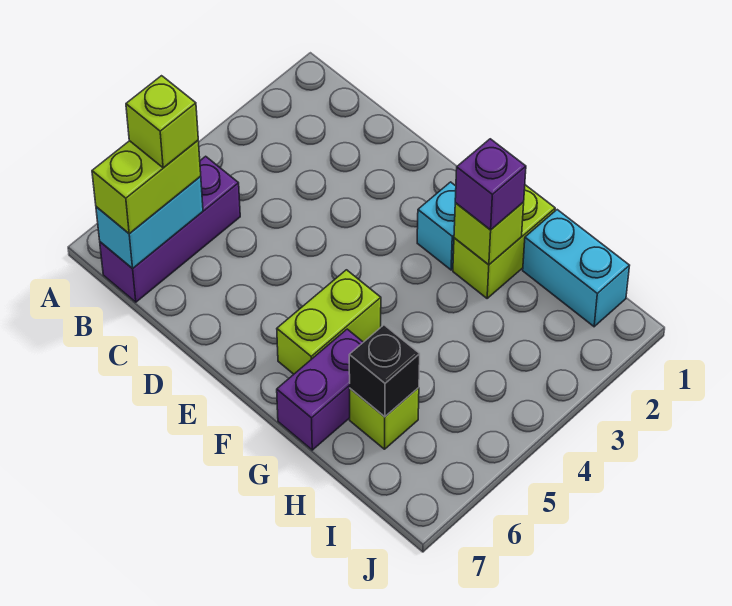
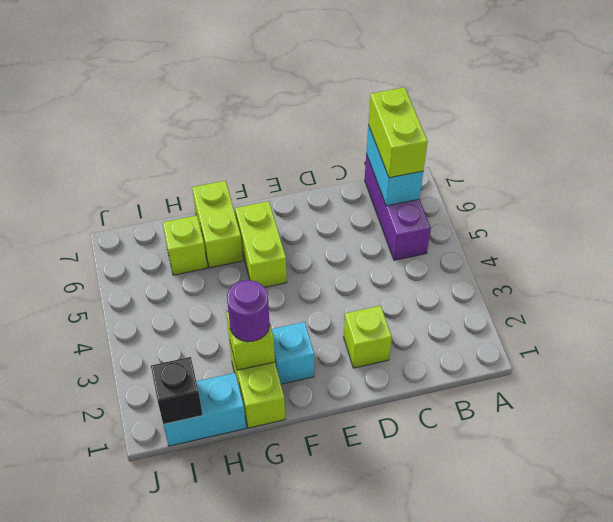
lime 1x1 brick [126,76,198,168] -> lime 1x1 brick moved to [344,306,392,368]
purple 1x1 brick [455,139,526,230] -> purple 1x1 round brick [227,280,270,342]
purple 1x2 brick [277,329,363,450] -> lime 1x2 brick [192,181,243,268]
black 1x1 brick [349,325,420,417] -> black 1x1 brick moved to [151,357,203,424]

